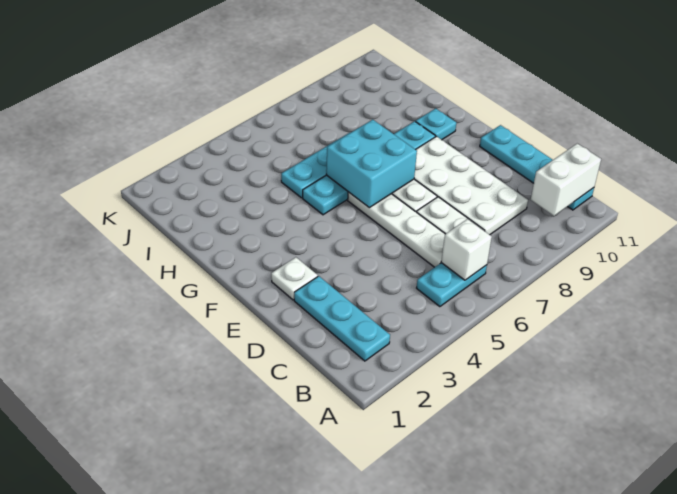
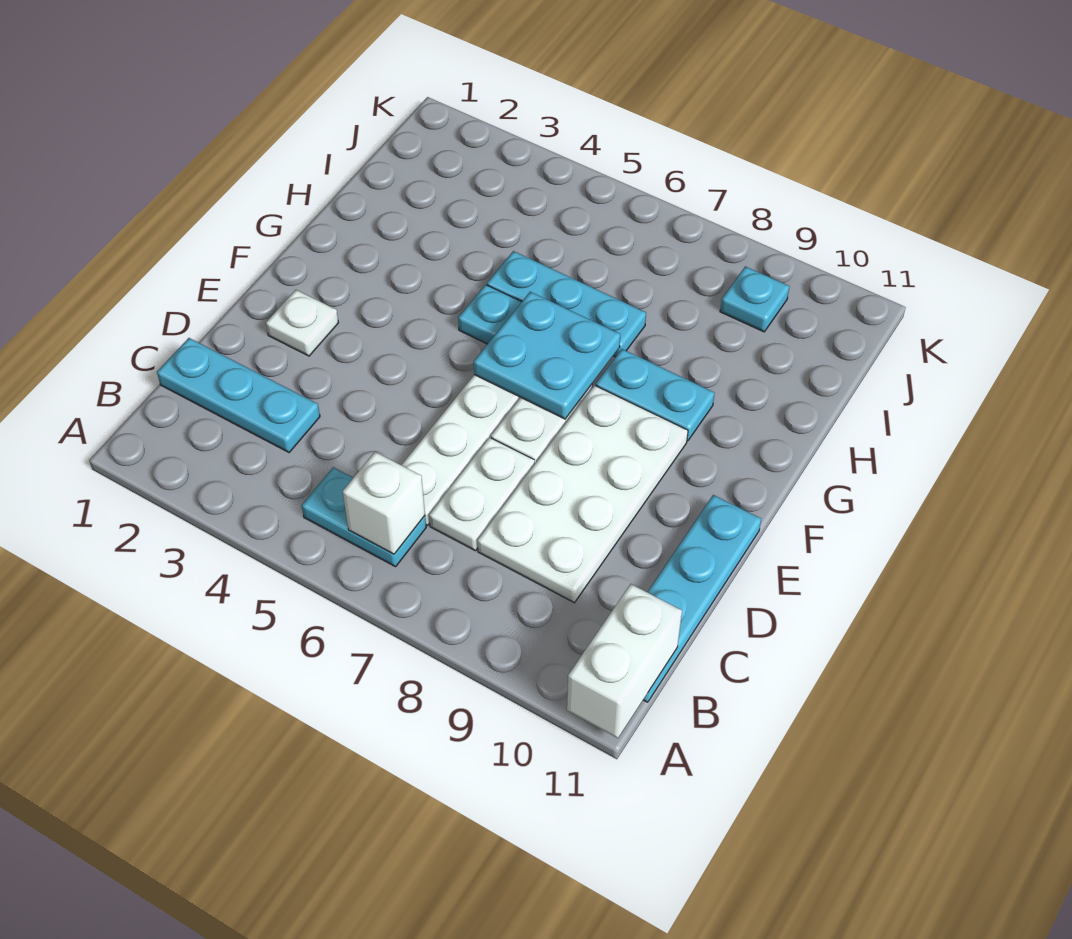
cyan 1x3 plate [294,276,390,361] -> cyan 1x3 plate turned to [157,338,320,452]
white 1x2 brick [531,144,601,216] -> white 1x2 brick turned to [567,584,682,738]
cyan 2x2 brick [326,119,417,208] -> cyan 2x2 plate [474,292,620,419]
cyan 1x1 plate [415,108,456,140] -> cyan 1x1 plate moved to [720,266,789,332]

